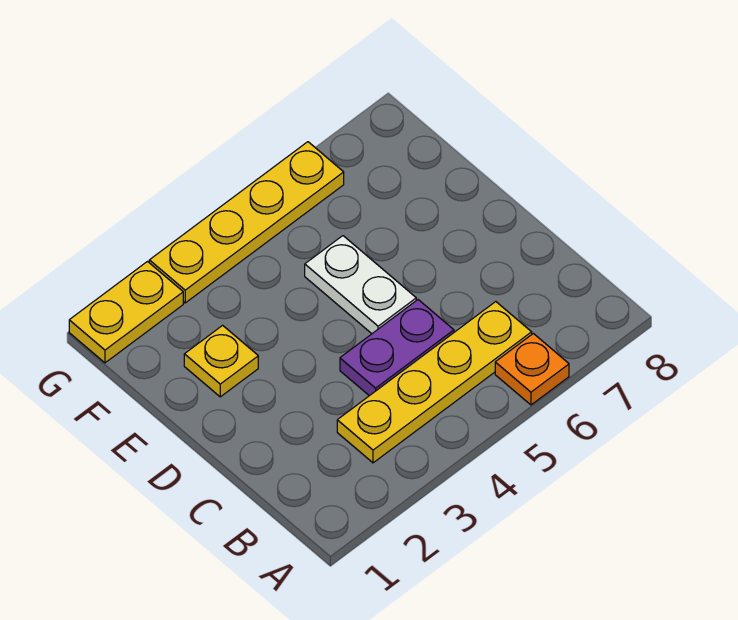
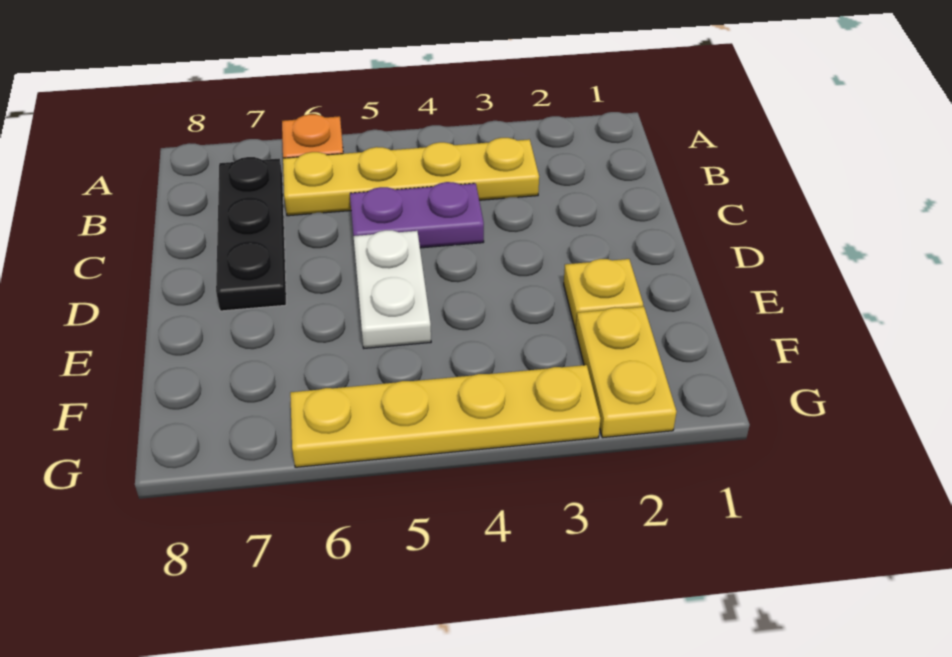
none -> black 1x3 plate [216,157,286,311]
yellow 1x2 plate [69,262,183,363] -> yellow 1x2 plate turned to [576,307,677,438]

